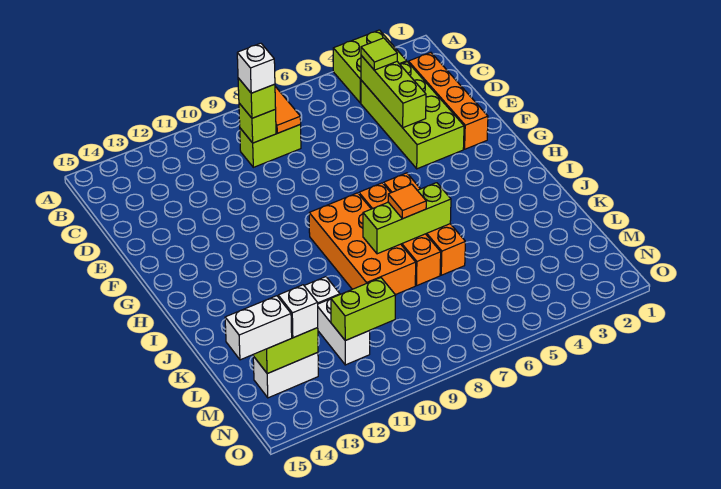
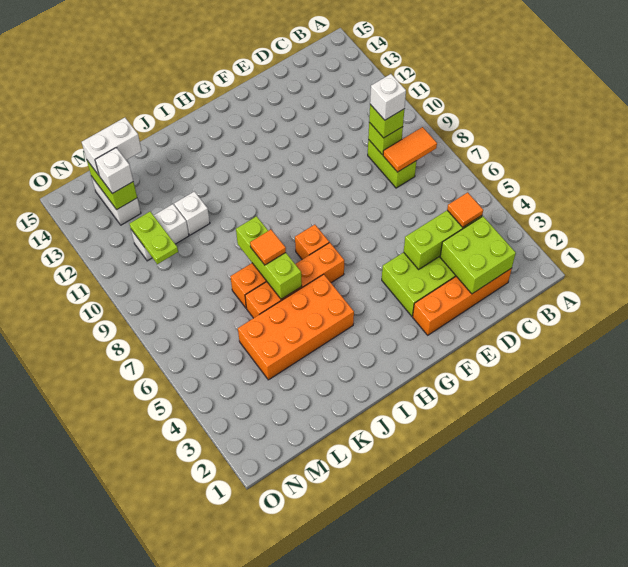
lime 2x2 brick [333,30,407,103] -> lime 2x2 brick moved to [440,216,516,294]
lime 1x1 tile [361,38,397,70] -> orange 1x1 tile [447,192,483,227]
orange 2x4 brick [309,193,416,295] -> orange 2x4 brick moved to [238,274,354,380]
lime 1x2 brick [331,278,396,341] -> lime 1x2 plate [130,212,178,264]
white 1x2 brick [225,296,292,360] -> white 1x2 brick turned to [82,118,142,175]

